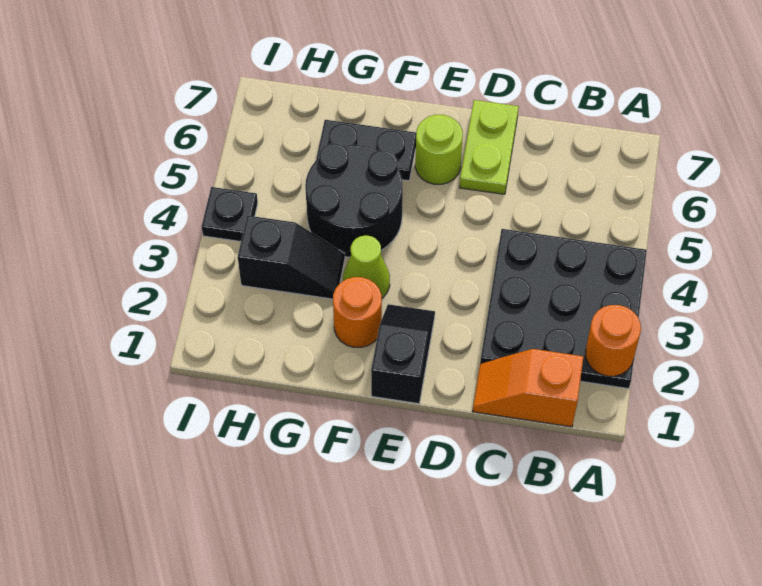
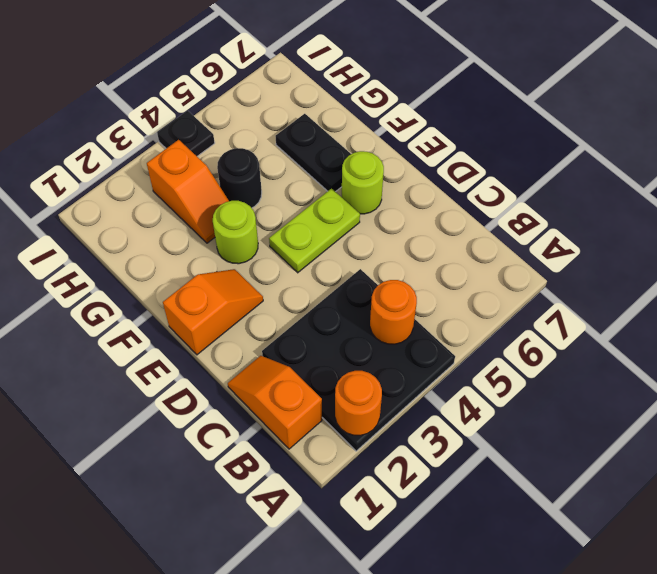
lime 1x2 plate [460,100,519,194] -> lime 1x2 plate moved to [269,188,360,273]
black 1x2 slope [371,304,435,404] -> orange 1x2 slope [163,269,263,355]
orange 1x1 round brick [333,277,382,347] -> orange 1x1 round brick moved to [370,280,417,344]
lime 1x1 cone [343,235,390,298] -> lime 1x1 round brick [213,201,258,264]
black 2x2 round brick [305,143,403,257] -> black 1x1 round brick [217,148,262,208]
black 1x2 slope [238,215,345,299] -> orange 1x2 slope [147,140,229,243]

